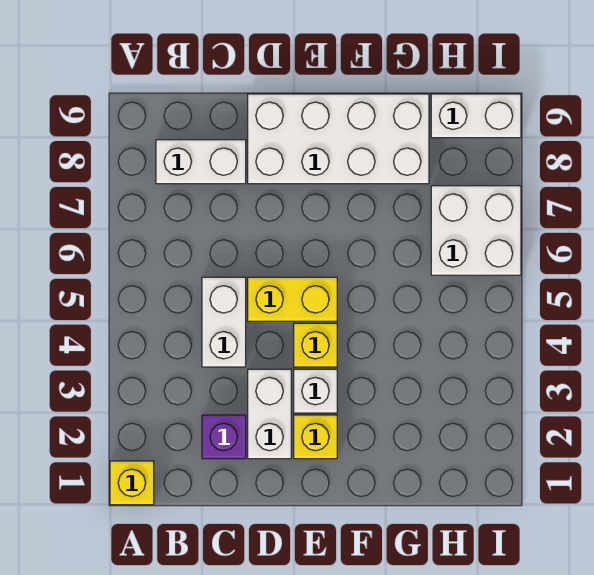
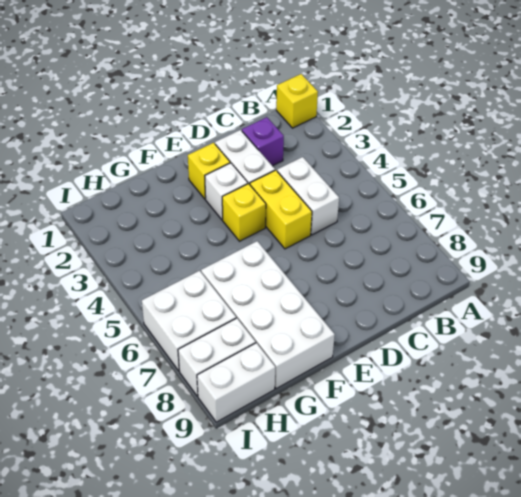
white 1x2 brick [156,140,246,184] -> white 1x2 brick moved to [178,318,256,396]
yellow 1x2 brick [248,277,337,321] -> yellow 1x2 brick turned to [250,170,312,249]
white 2x4 brick [248,94,429,184] -> white 2x4 brick turned to [201,241,335,389]

